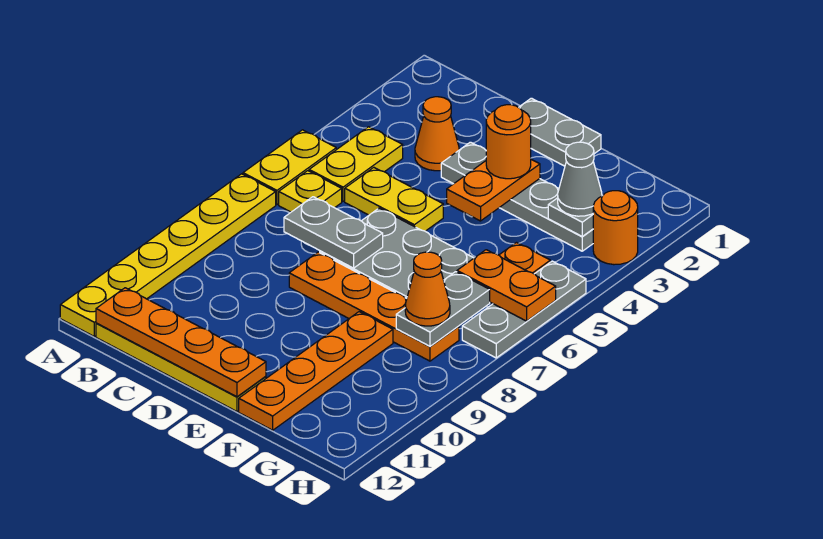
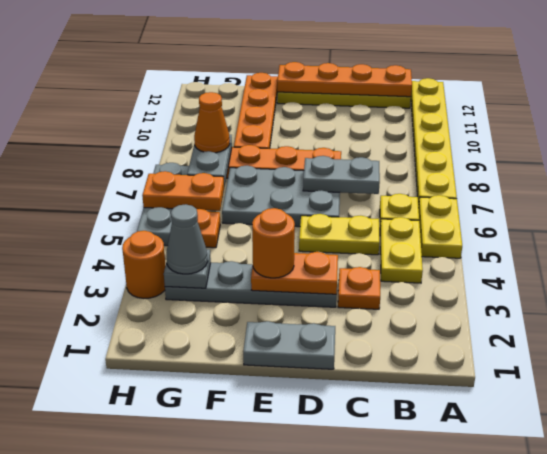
orange 1x1 cone [415,97,459,171] -> orange 1x1 plate [338,267,380,309]
orange 1x2 plate [447,159,540,221] -> orange 1x2 plate turned to [251,252,338,294]

